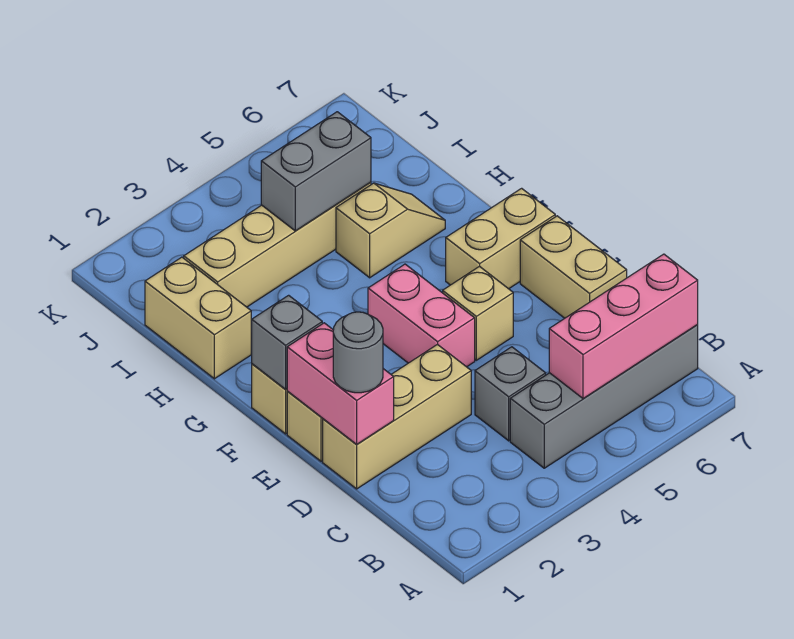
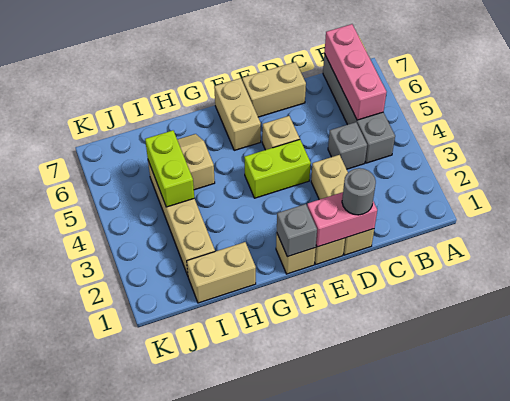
pink 1x2 brick [368,264,475,367] -> lime 1x2 brick [244,140,311,198]
grey 1x2 brick [261,112,371,231] -> lime 1x2 brick [145,130,194,207]

